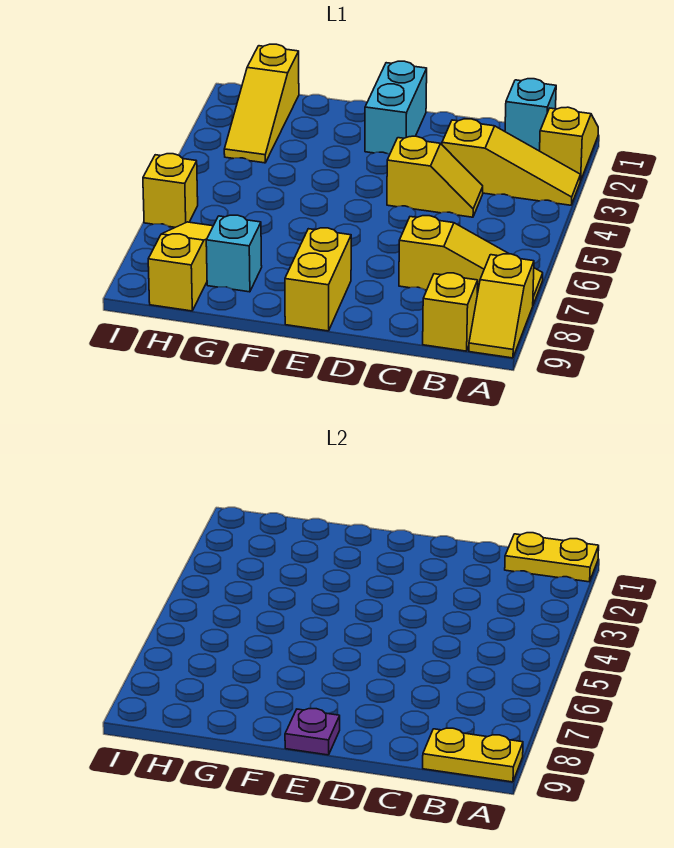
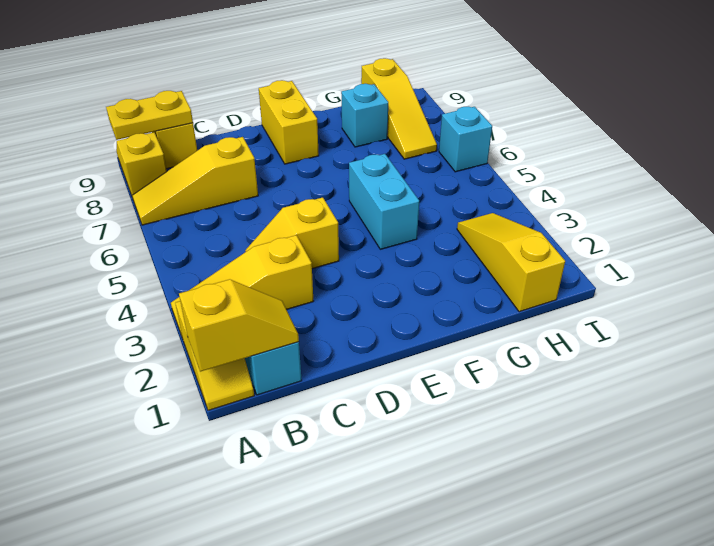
yellow 1x2 plate [505,533,599,582] -> yellow 1x2 slope [179,279,299,372]
cyan 1x2 brick [365,61,427,154] -> cyan 1x2 brick moved to [349,154,419,249]
purple 1x1 plate [285,709,340,755] -> none
yellow 1x1 brick [143,154,198,227] -> cyan 1x1 brick [439,107,492,172]

